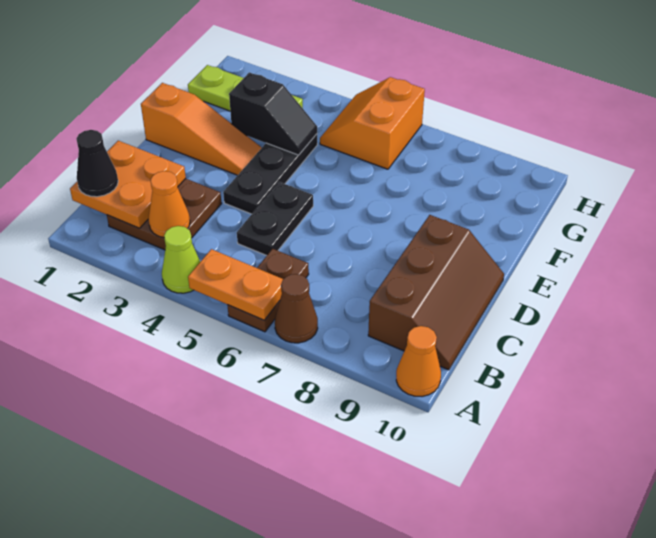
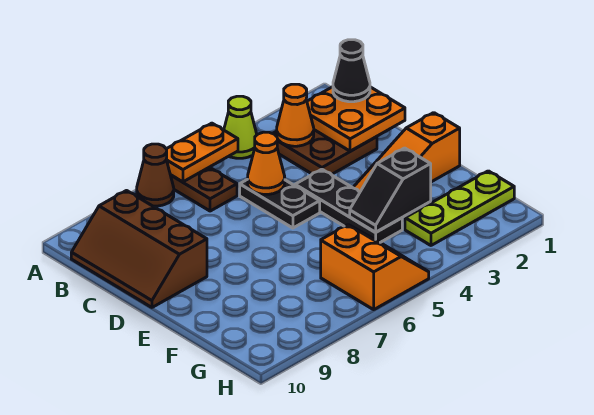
orange 1x1 cone [396,326,441,396] -> orange 1x1 cone moved to [248,132,285,194]

